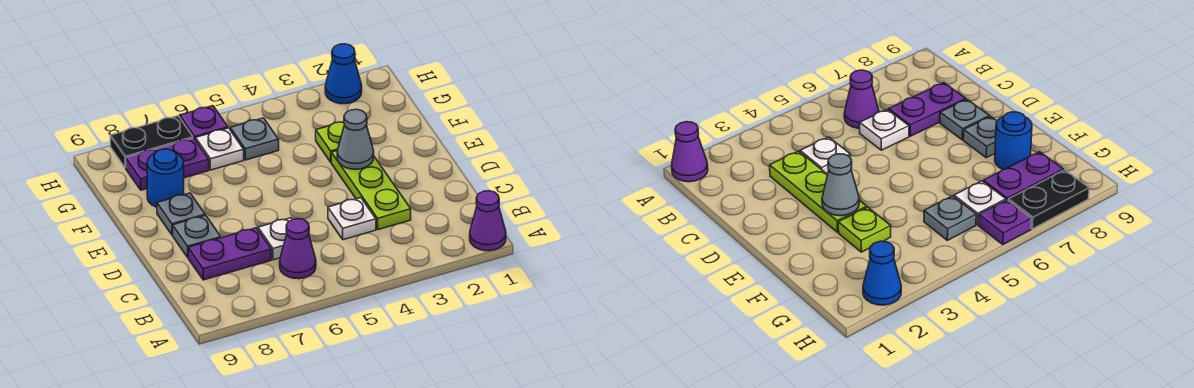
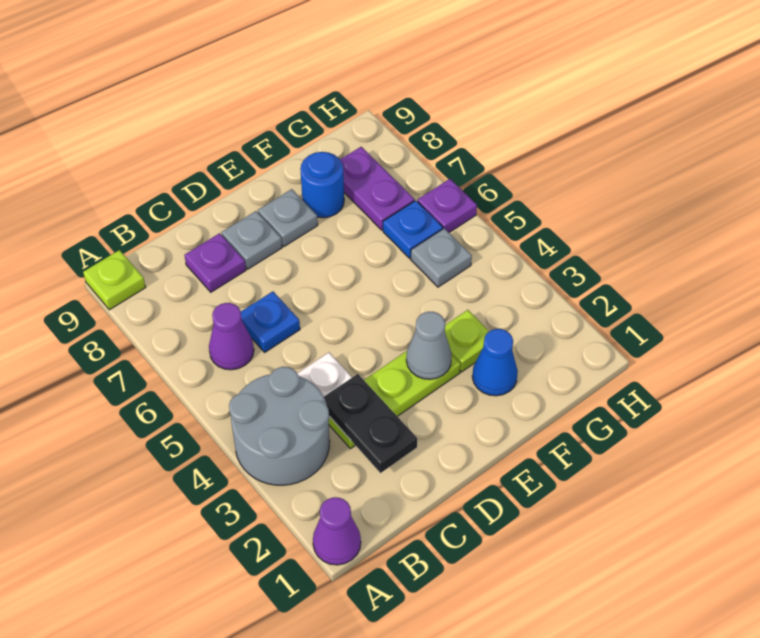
none -> grey 2x2 round brick [229,367,330,485]
none -> lime 1x1 plate [83,250,146,310]
white 1x1 plate [258,218,292,260] -> blue 1x1 plate [241,292,300,352]
purple 1x2 plate [188,228,271,280] -> purple 1x1 plate [185,233,246,292]
white 1x1 plate [196,128,244,170] -> blue 1x1 plate [383,201,443,258]
blue 1x1 cone [325,44,362,104] -> blue 1x1 cone moved to [472,329,518,396]
black 1x2 plate [110,116,193,168] -> black 1x2 plate moved to [324,374,417,473]

